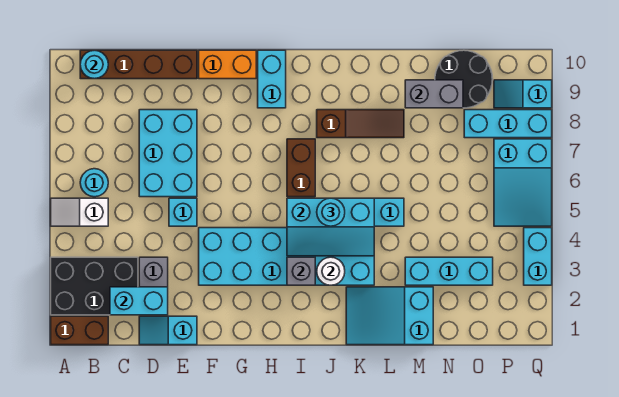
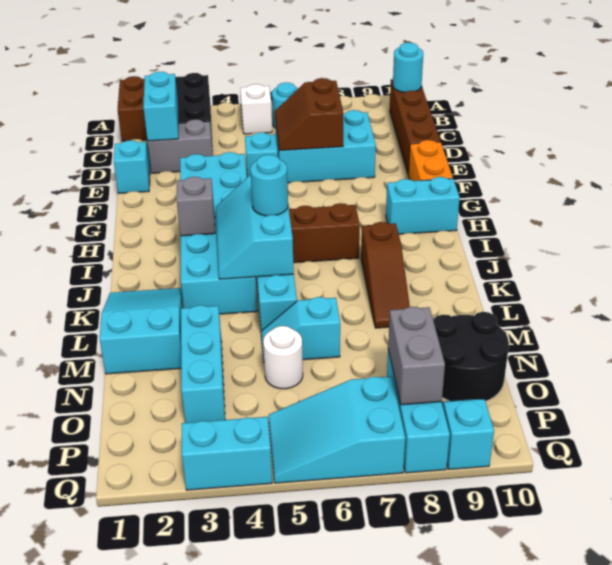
none -> brown 2x2 slope [275,78,343,151]
white 1x1 round brick [317,257,345,285] -> white 1x1 round brick moved to [263,326,303,389]
none -> cyan 1x2 slope [261,297,340,360]
grey 1x2 brick [405,80,463,108] -> grey 1x2 brick moved to [388,307,445,405]

